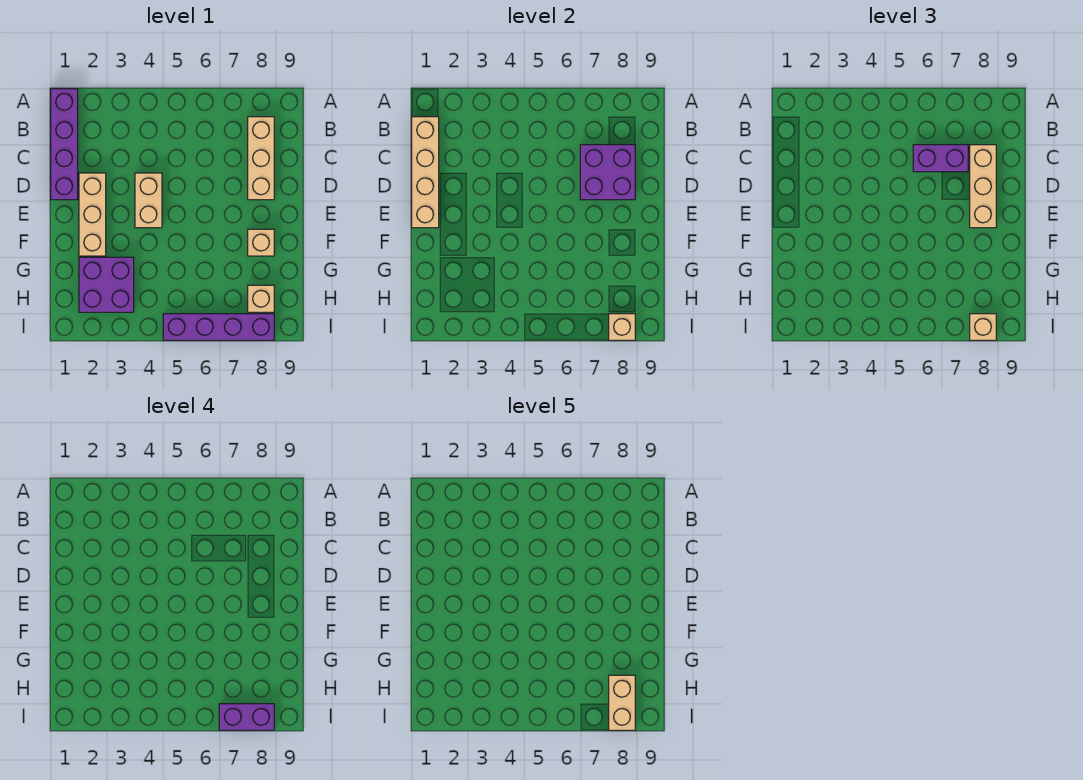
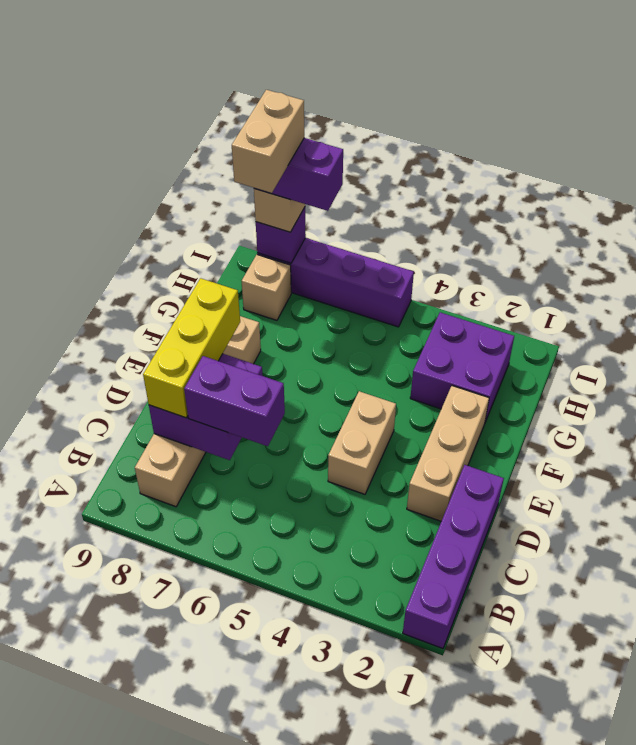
tan 1x4 brick [412,117,439,228] -> none
tan 1x3 brick [970,145,996,228] -> yellow 1x3 brick [143,278,240,418]
tan 1x1 brick [609,314,635,340] -> purple 1x1 brick [256,207,306,263]

